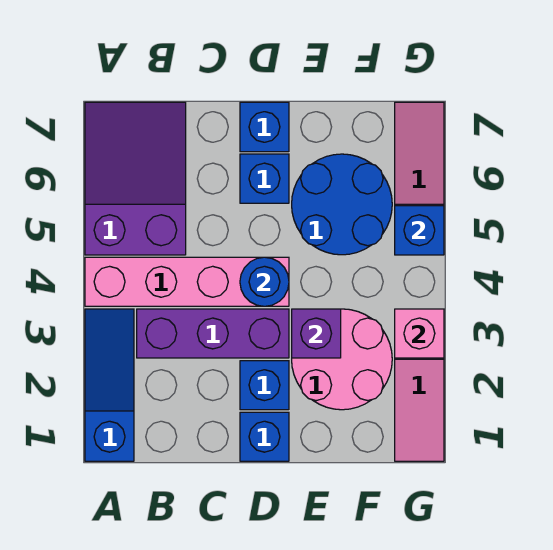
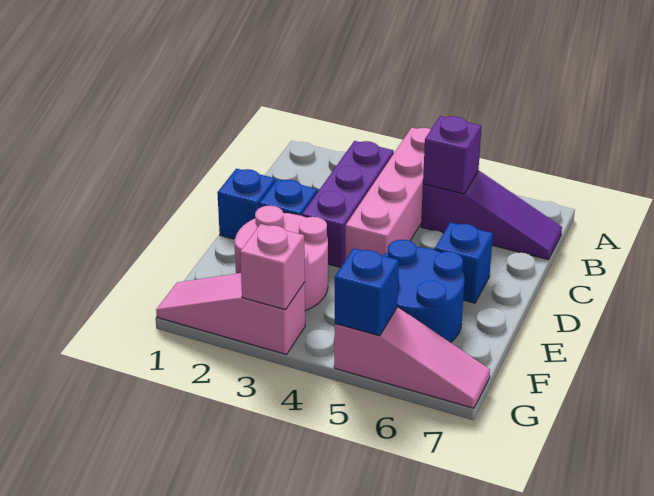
blue 1x3 slope [85,309,134,461] -> none
purple 2x3 slope [85,102,186,255] -> purple 1x3 slope [421,171,562,260]
blue 1x1 round brick [240,257,289,306] -> none
blue 1x1 brick [240,102,289,152] -> none
purple 1x1 brick [292,309,341,358] -> purple 1x1 brick moved to [423,116,482,194]

